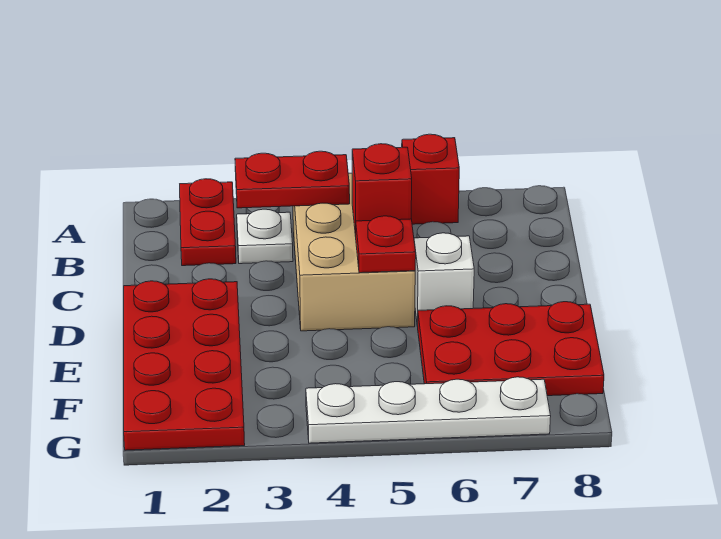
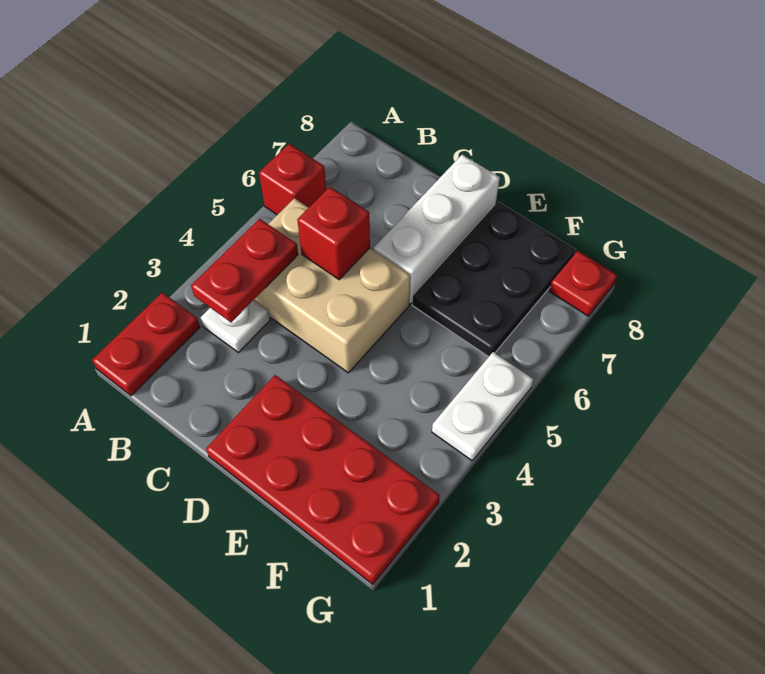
red 1x2 plate [180,179,236,266] -> red 1x2 plate turned to [92,292,200,396]
red 1x1 plate [356,216,416,273] -> red 1x1 plate moved to [549,251,617,316]
white 1x1 brick [414,233,474,326] -> white 1x3 brick [373,154,500,304]
red 2x3 plate [418,302,604,396] -> black 2x3 plate [412,202,576,357]
white 1x4 plate [306,377,551,443] -> white 1x2 plate [432,352,533,461]

